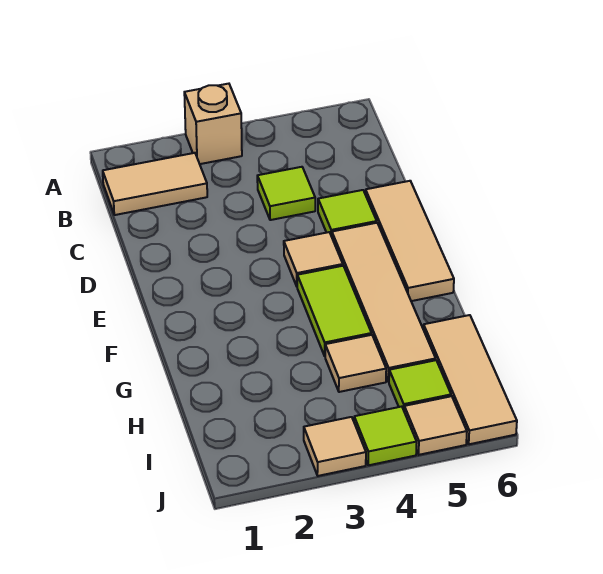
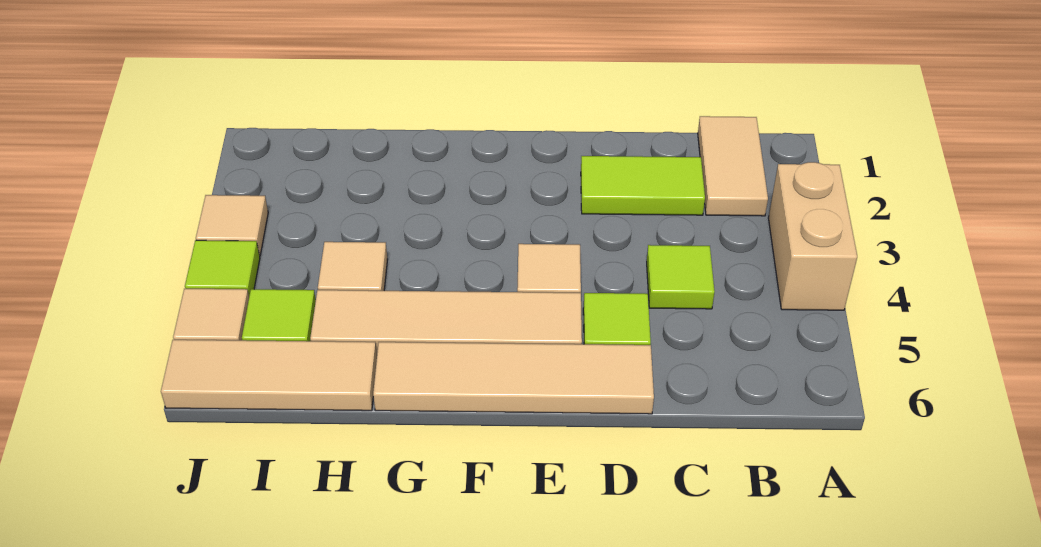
tan 1x1 brick [184,84,242,164] -> tan 1x2 brick [769,162,857,310]
tan 1x3 tile [365,181,454,301] -> tan 1x4 tile [373,342,654,414]
lime 1x2 tile [297,266,371,356] -> lime 1x2 tile moved to [581,156,705,215]

